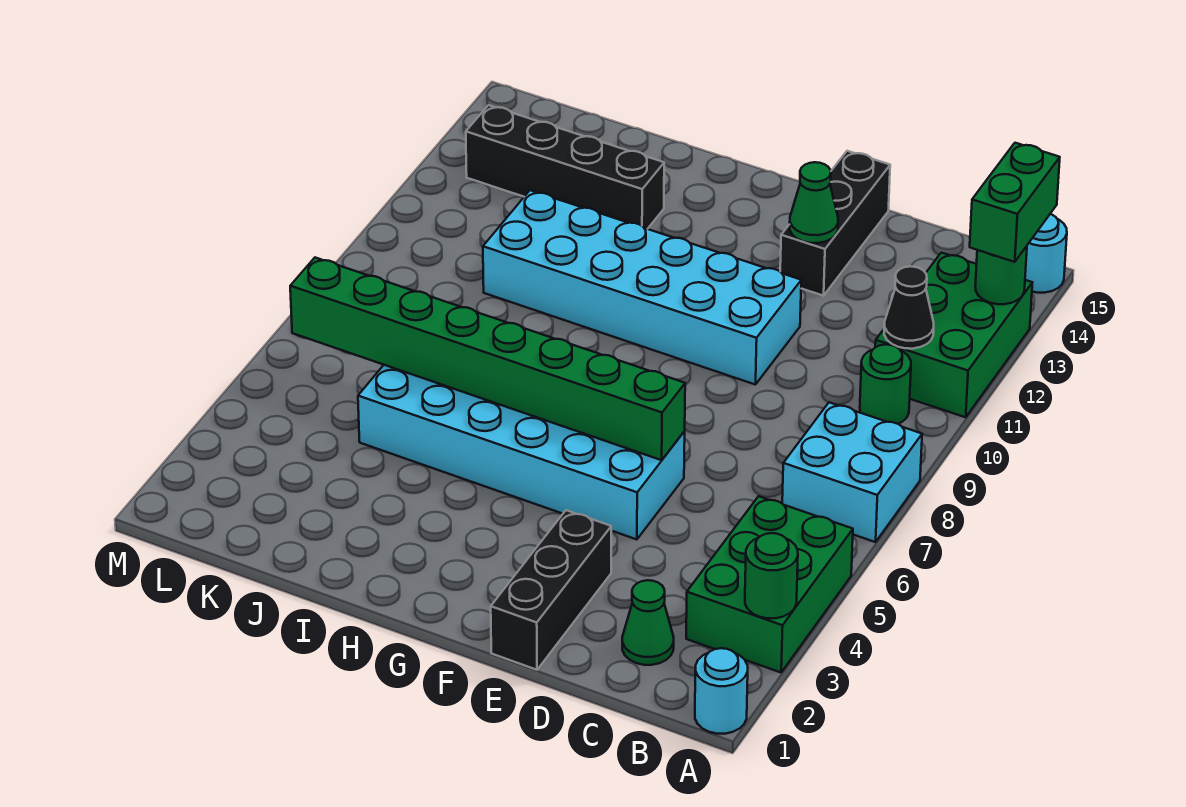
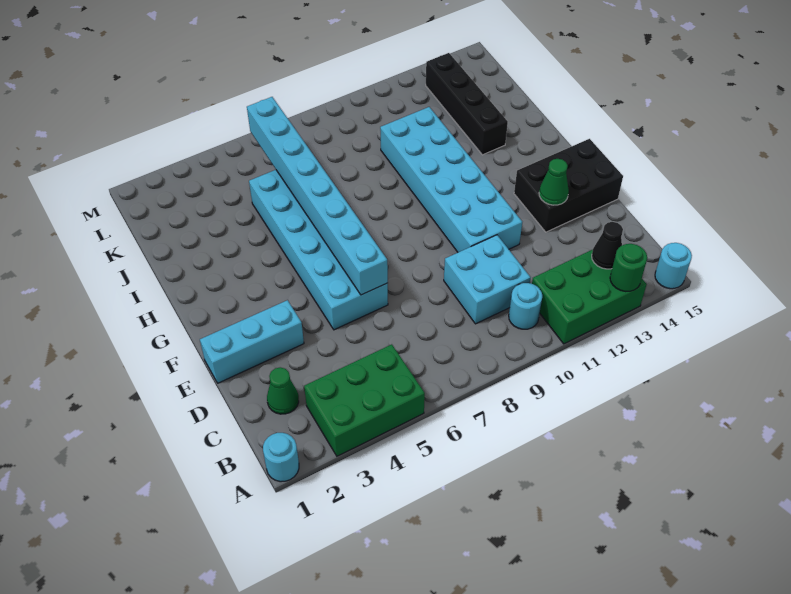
green 1x1 round brick [745,533,798,618] -> none
cyan 2x2 brick [782,402,922,542] -> cyan 2x2 brick moved to [444,235,531,324]
green 1x2 brick [970,143,1060,262] -> none
green 1x1 round brick [860,345,911,424] -> cyan 1x1 round brick [509,283,542,329]
black 1x1 cone [884,266,934,349] -> black 1x1 cone moved to [592,222,623,269]
black 1x3 brick [491,510,611,670] -> cyan 1x3 brick [200,300,304,383]
green 1x8 brick [290,258,685,460] -> cyan 1x8 brick [247,97,388,295]
black 1x3 brick [780,151,890,296] -> black 2x3 brick [514,139,623,232]

